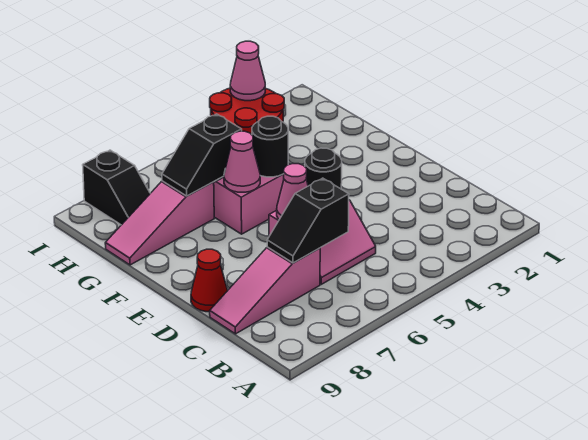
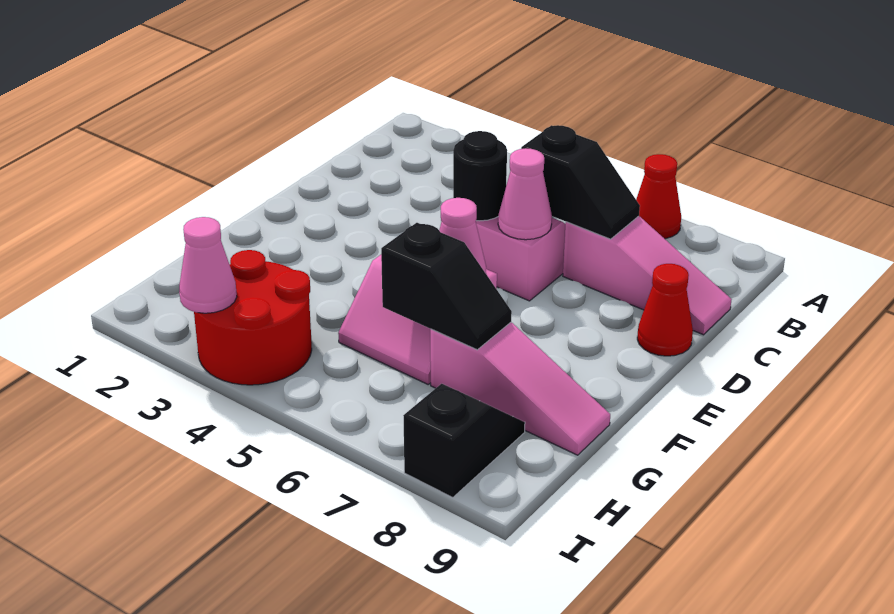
none -> red 1x1 cone [636,154,681,239]
black 1x1 round brick [252,116,288,177] -> none

